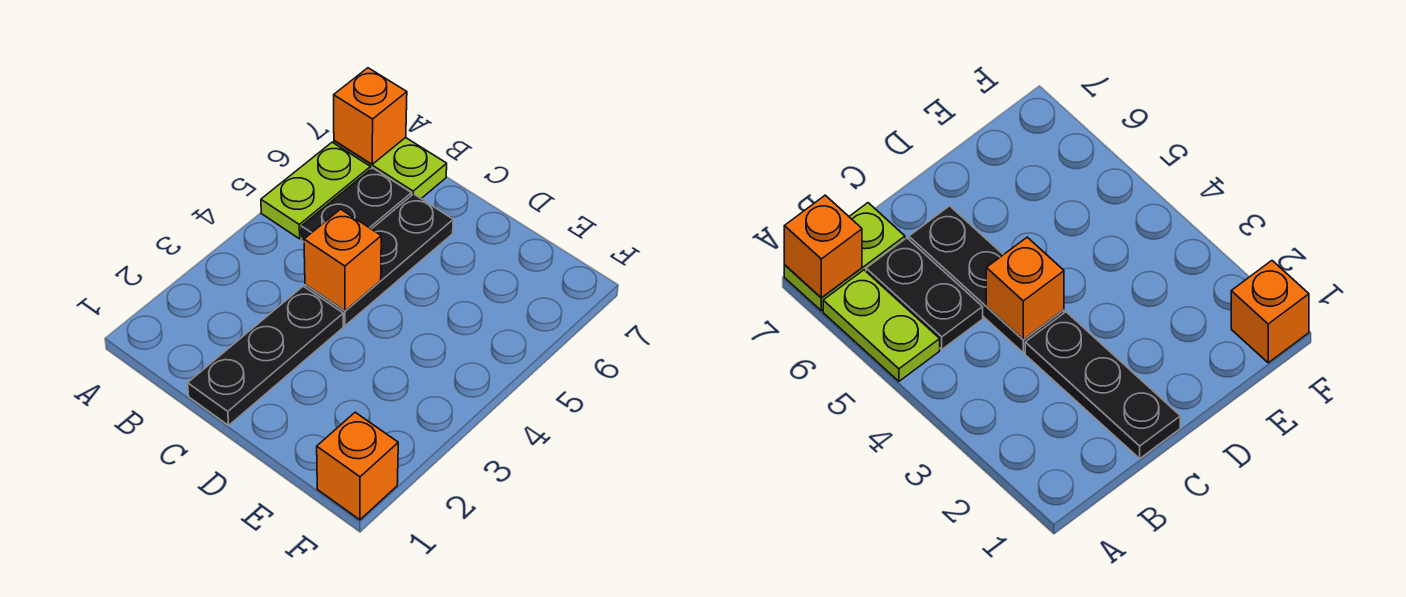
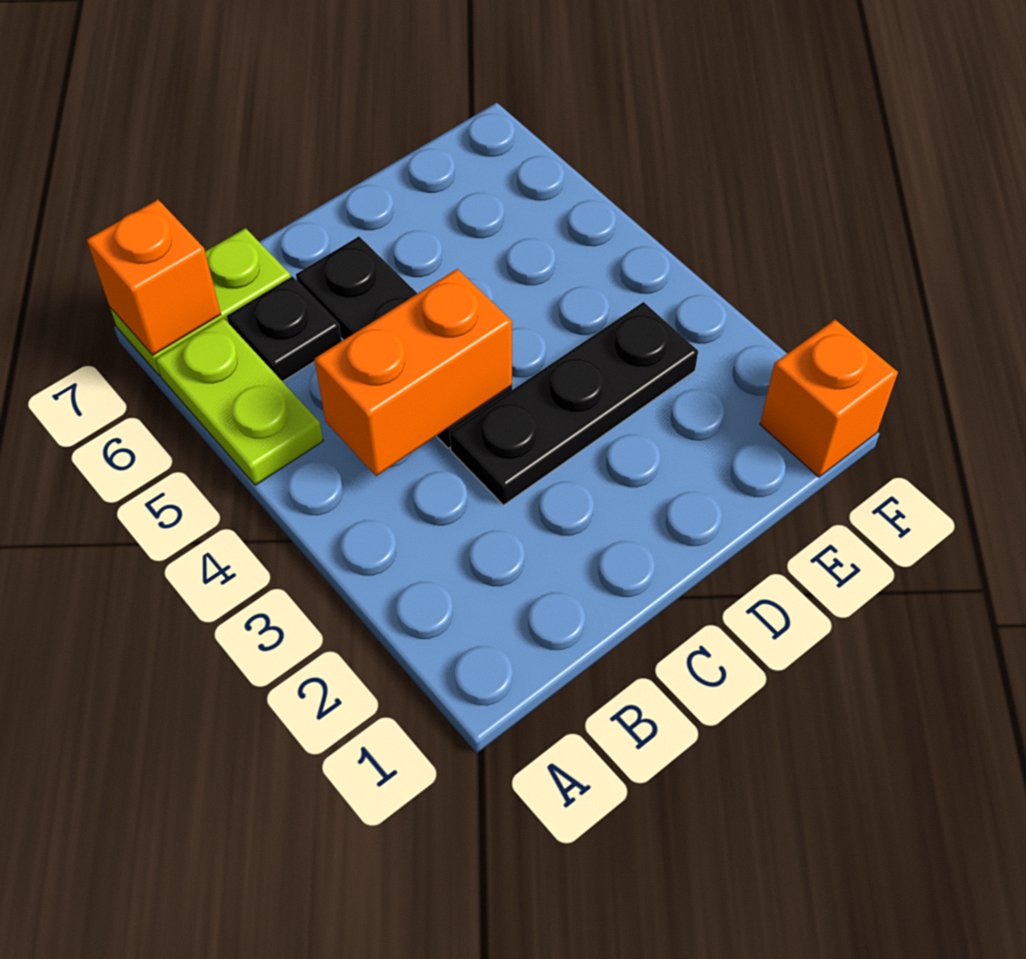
black 1x2 plate [301,168,412,242] -> black 1x1 plate [227,276,342,382]
black 1x3 plate [188,286,343,425] -> black 1x3 plate turned to [450,302,698,505]
orange 1x1 brick [304,209,381,311] -> orange 1x2 brick [314,269,512,476]

